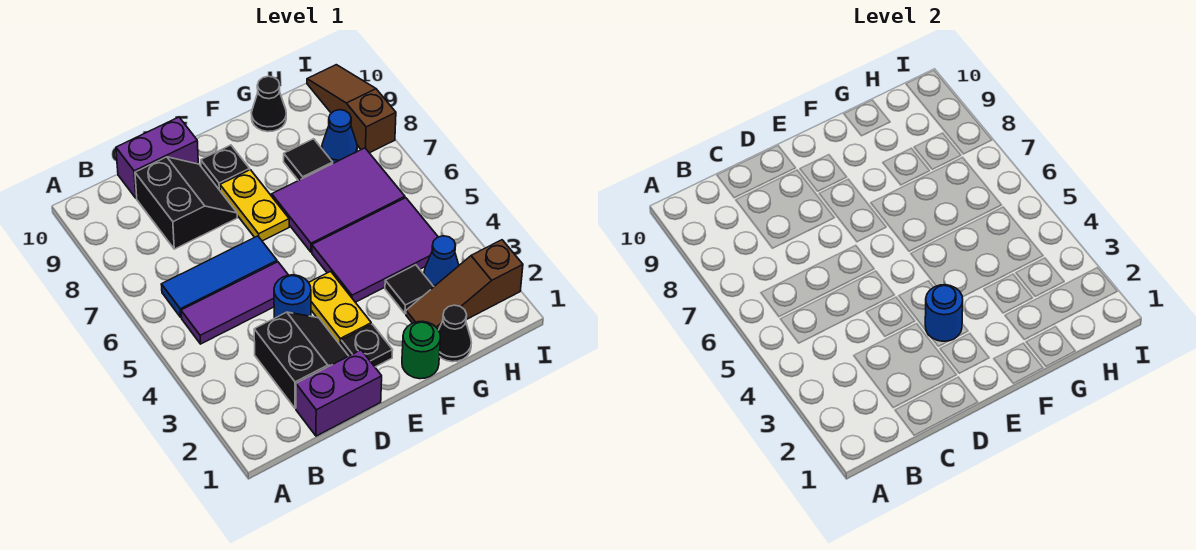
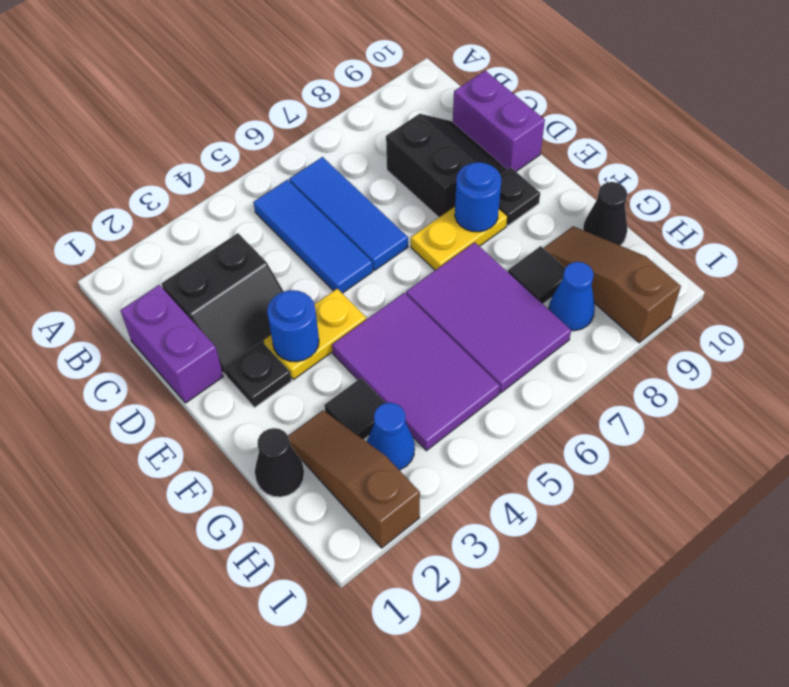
purple 1x3 tile [181,262,288,344] -> blue 1x3 tile [253,180,373,293]
black 2x2 slope [135,157,237,249] -> black 2x2 slope turned to [386,114,507,217]
blue 1x1 round brick [274,275,311,318] -> blue 1x1 round brick moved to [455,162,501,232]
green 1x1 round brick [402,321,441,379] -> none
brown 1x3 slope [307,65,396,153] -> brown 1x3 slope turned to [544,226,681,343]

